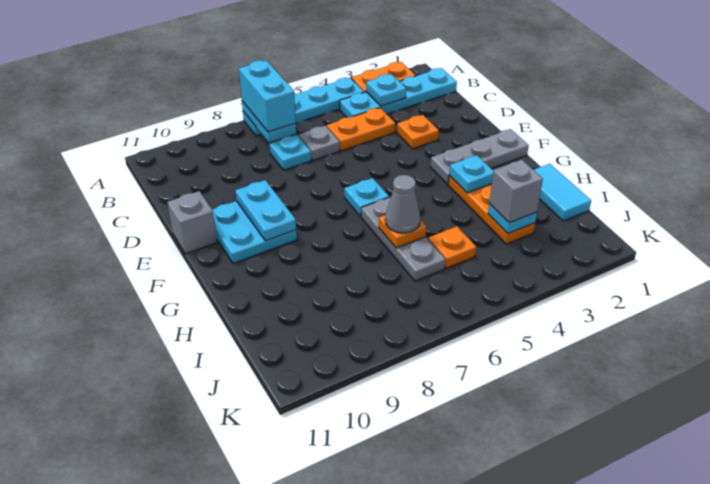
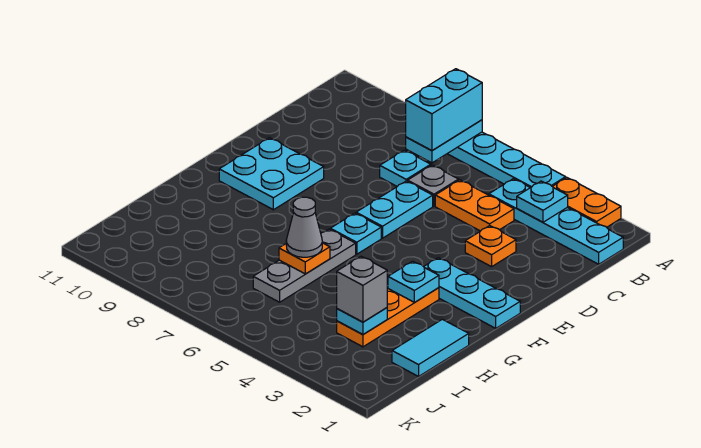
cyan 1x2 plate [235,180,296,241] -> cyan 1x2 plate moved to [356,181,433,238]
grey 1x1 brick [167,191,217,254] -> none
grey 1x3 plate [431,129,529,184] -> cyan 1x3 plate [424,258,520,328]
orange 1x1 plate [428,226,476,268] -> none

